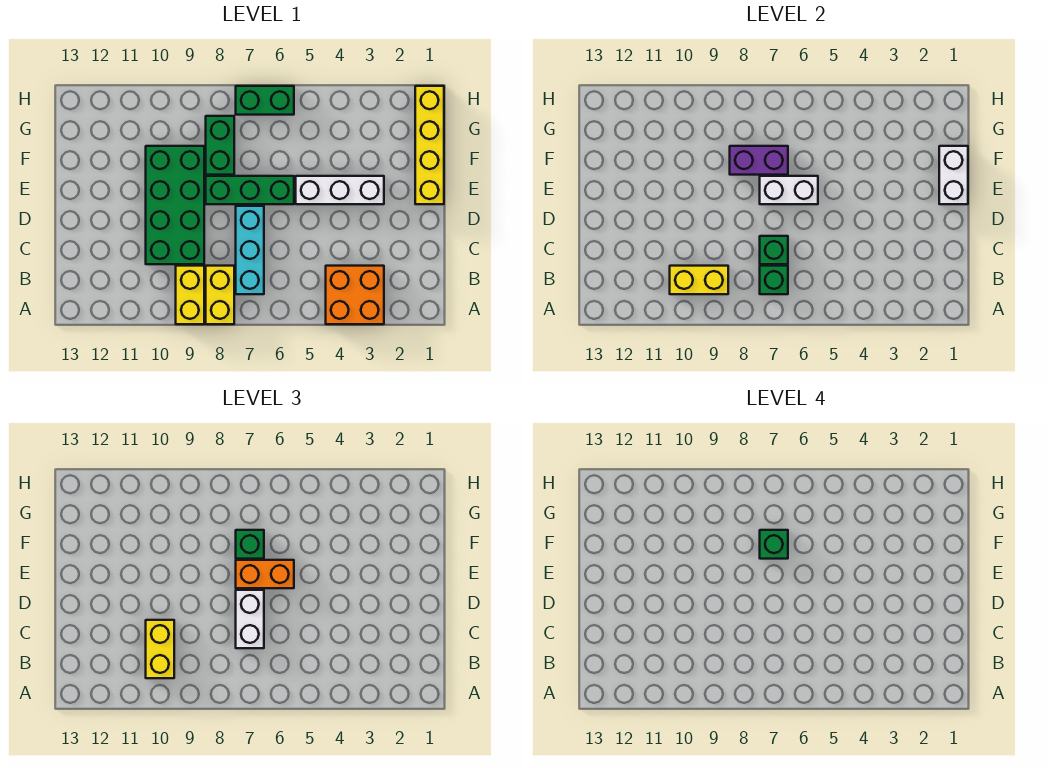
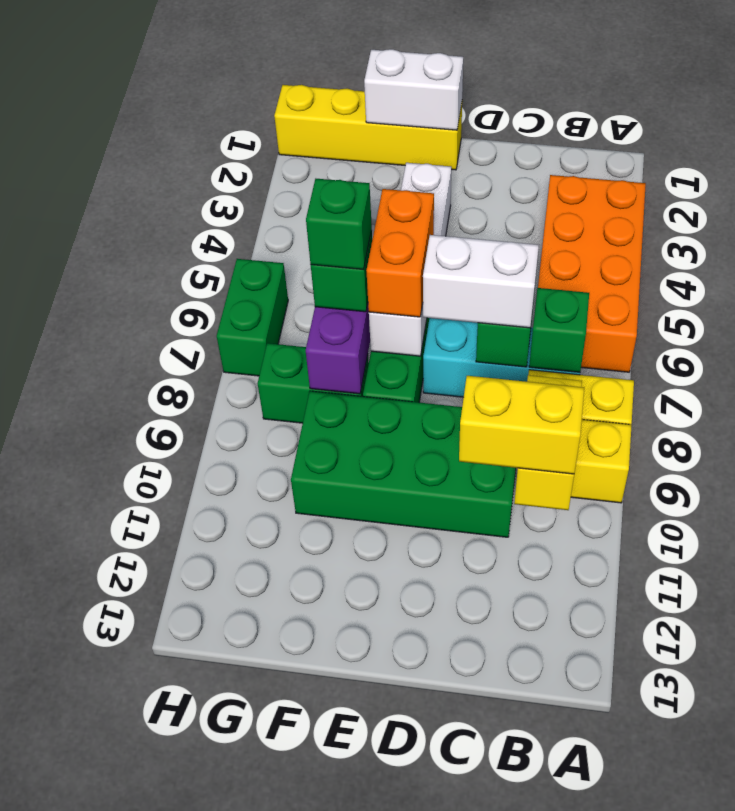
orange 2x2 brick [326,266,384,324] -> orange 2x4 brick [538,175,646,372]

